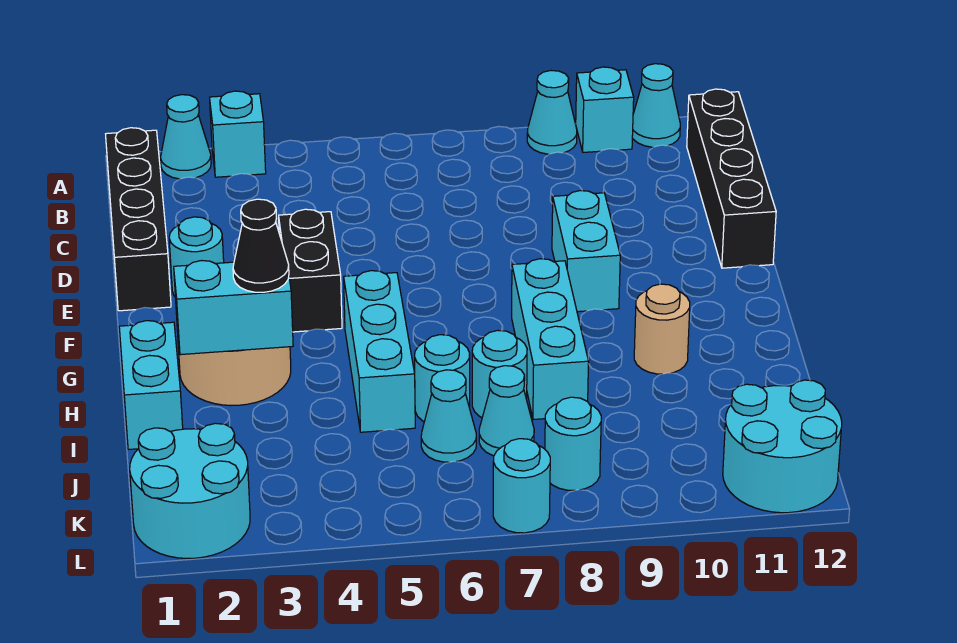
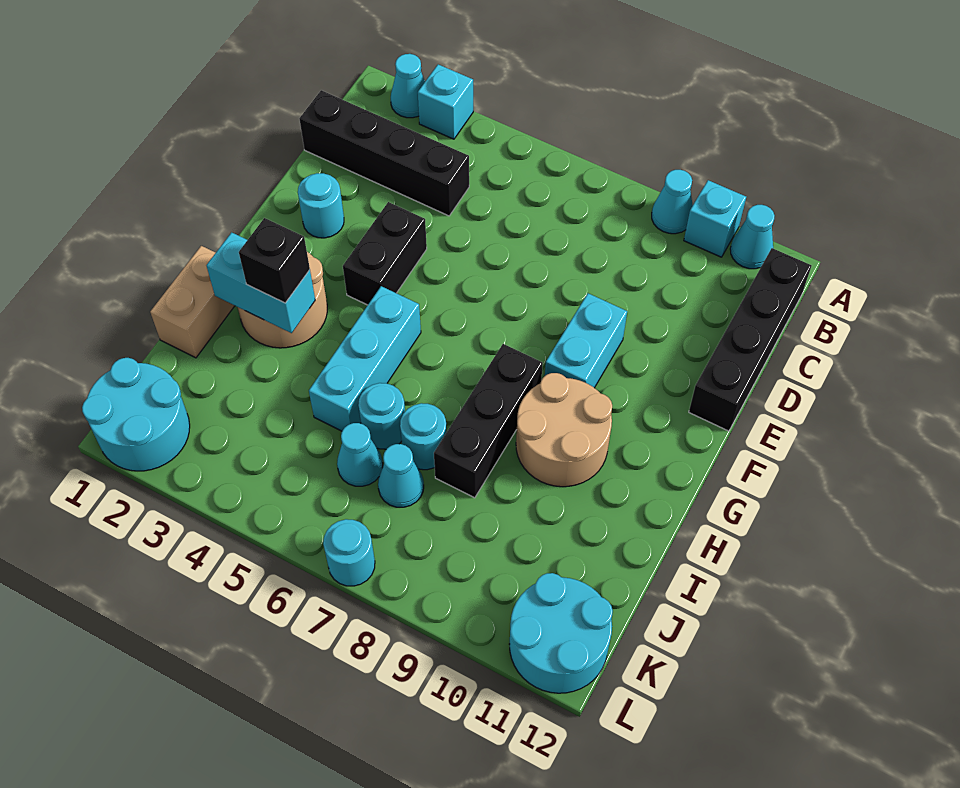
black 1x4 brick [106,128,171,311] -> black 1x4 brick turned to [299,90,469,216]
cyan 1x3 brick [512,259,589,420] -> black 1x3 brick [434,344,543,498]
cyan 1x2 brick [119,321,183,450] -> tan 1x2 brick [150,246,235,358]
black 1x1 cone [233,199,289,292] -> black 1x1 brick [239,218,310,303]
tan 1x1 round brick [634,284,690,374] -> tan 2x2 round brick [516,373,612,487]
cyan 1x1 round brick [545,397,601,490] -> none

